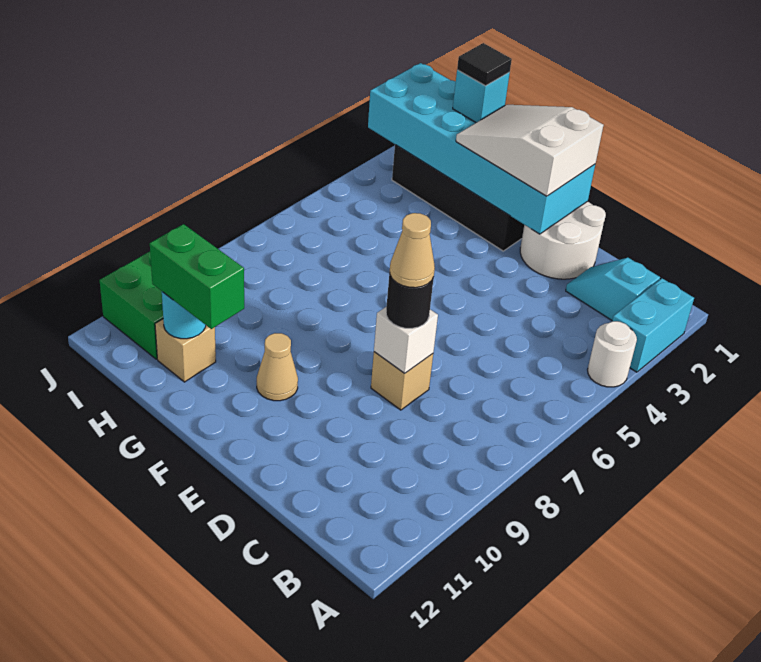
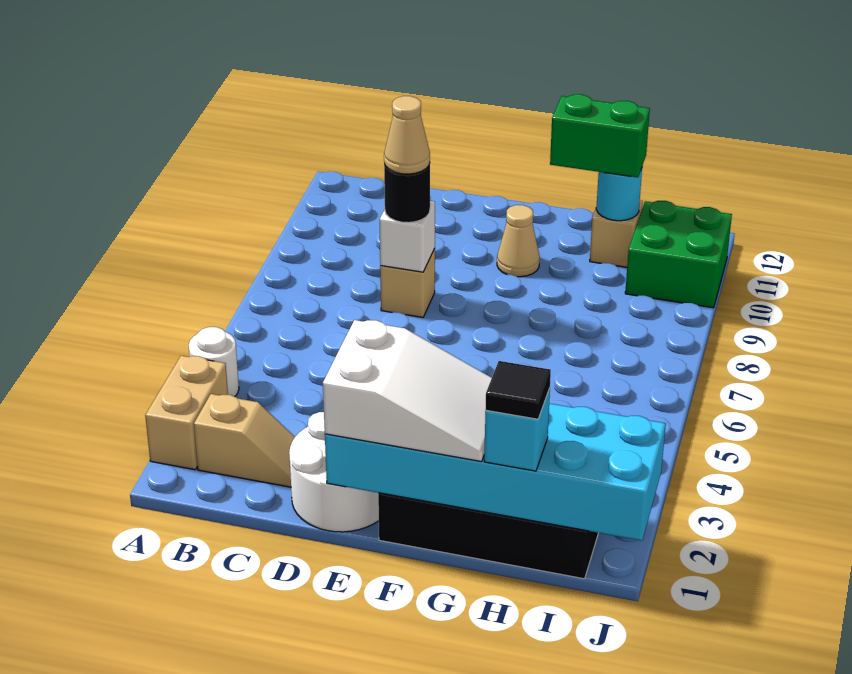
cyan 1x2 brick [612,278,694,372] -> tan 1x2 brick [145,356,228,470]
cyan 1x2 slope [566,258,660,320] -> tan 1x2 slope [194,394,295,487]

